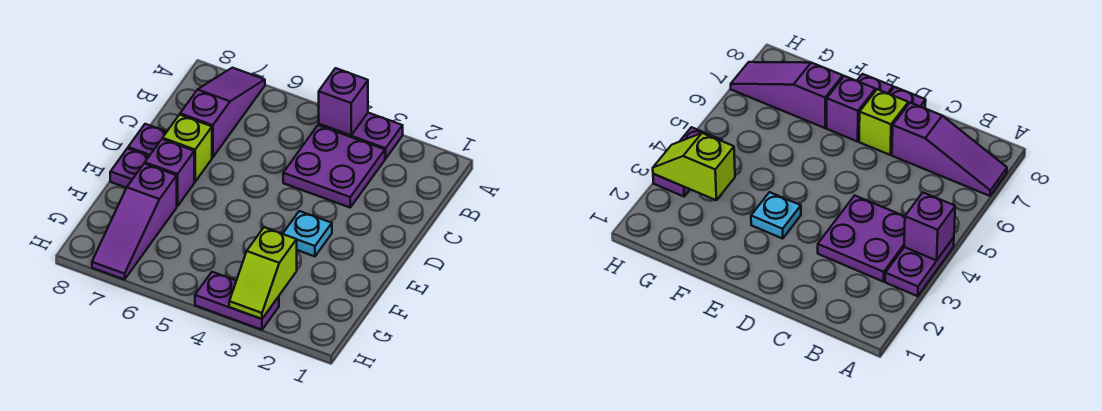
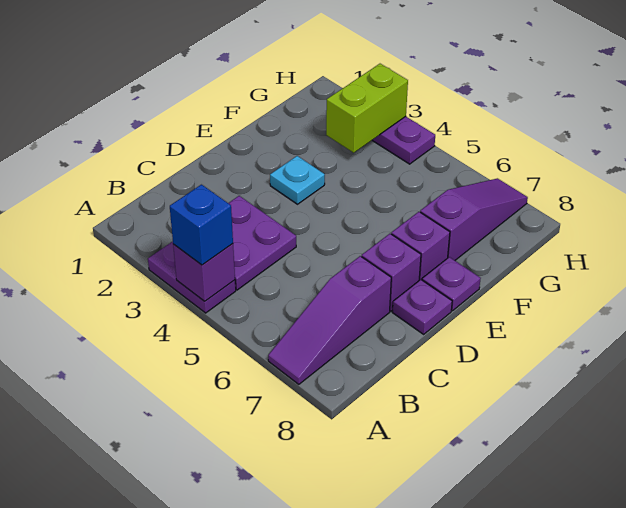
none -> blue 1x1 brick [170,185,233,265]
lime 1x1 brick [163,115,212,182] -> purple 1x1 brick [362,234,421,311]
lime 1x2 slope [229,227,297,319] -> lime 1x2 brick [326,64,408,153]

